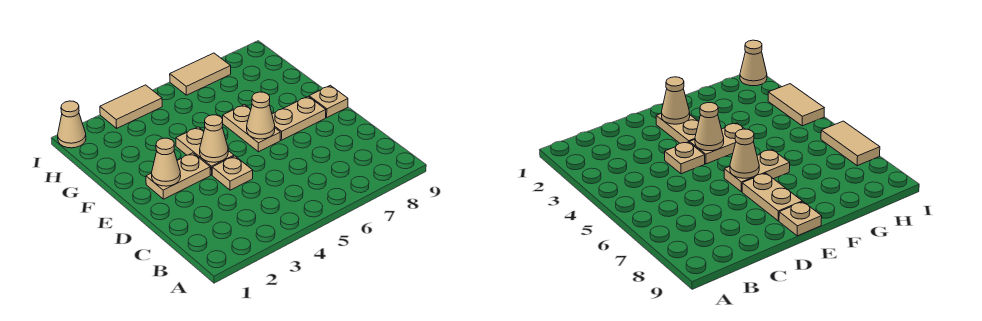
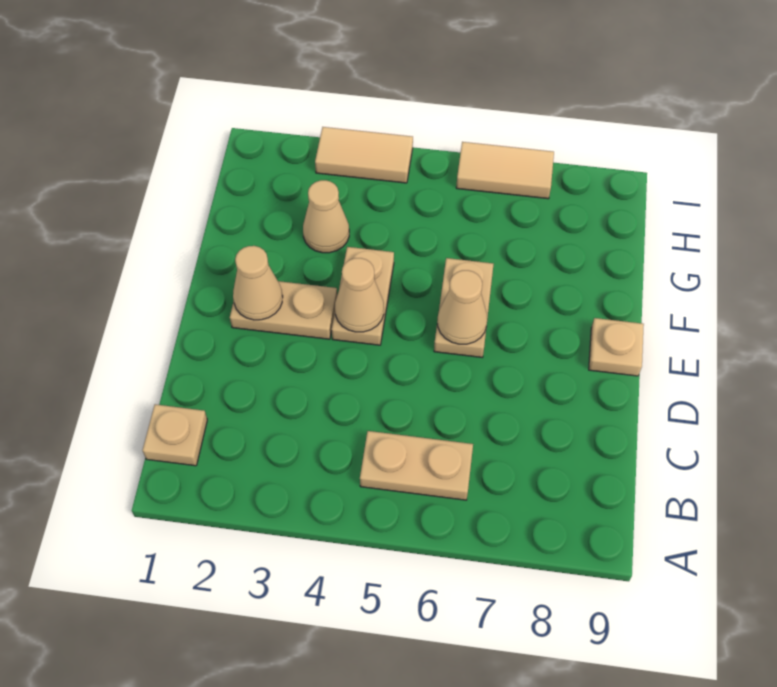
tan 1x1 plate [212,156,253,190] -> tan 1x1 plate moved to [143,404,207,466]
tan 1x2 plate [272,97,326,140] -> tan 1x2 plate moved to [360,431,473,500]
tan 1x1 cone [58,101,86,148] -> tan 1x1 cone moved to [303,180,349,253]

